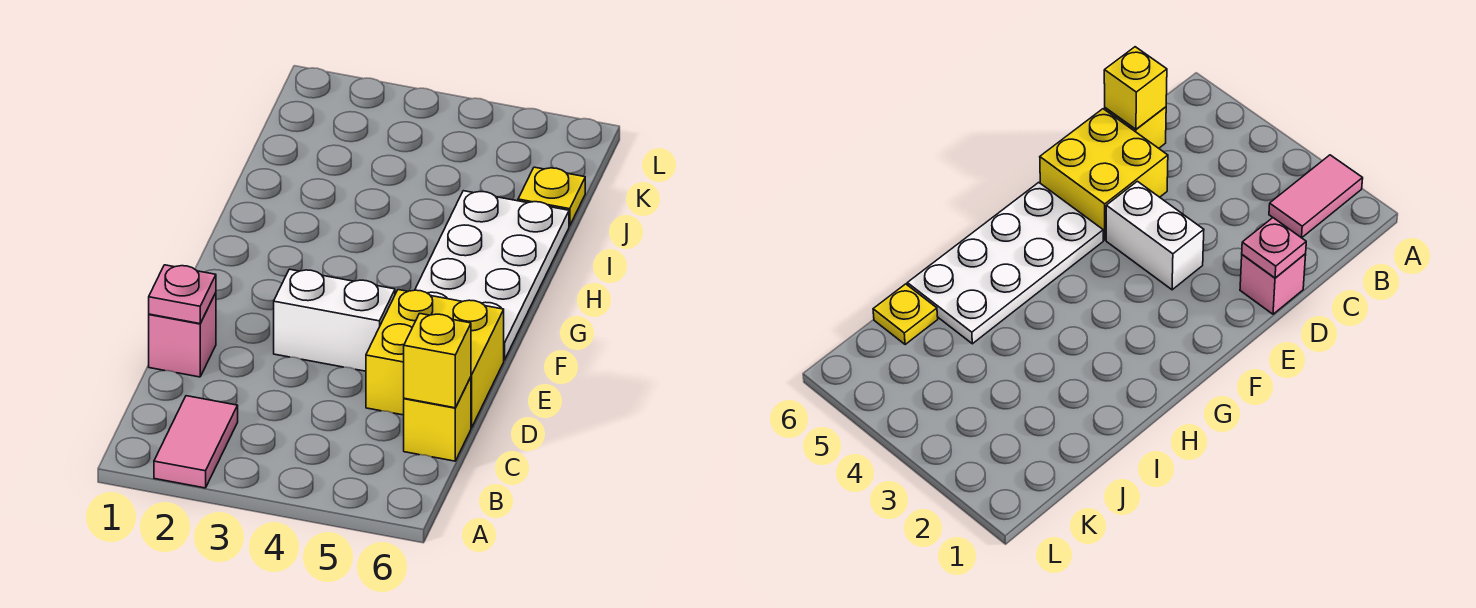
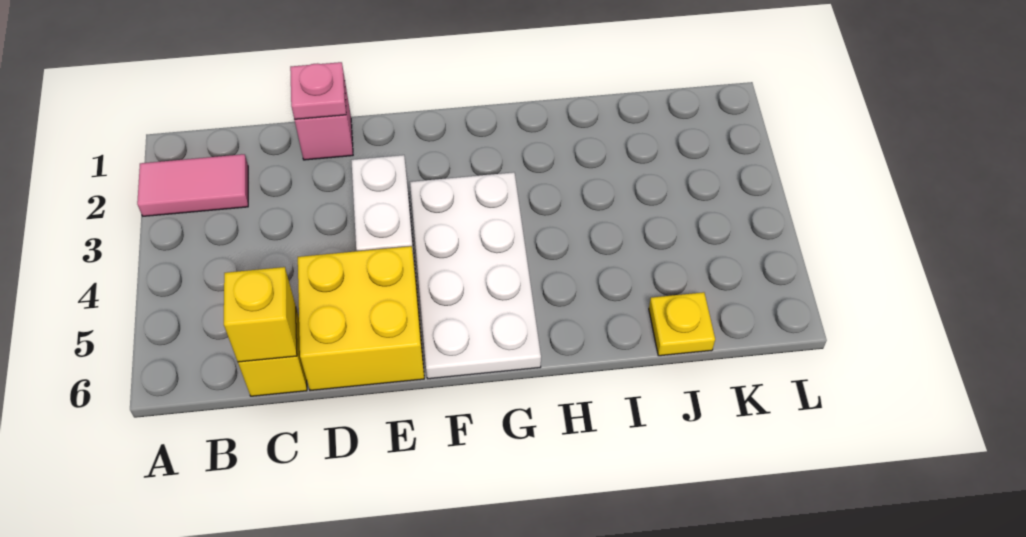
white 2x4 plate [415,191,569,360] -> white 2x4 plate turned to [410,172,541,379]

